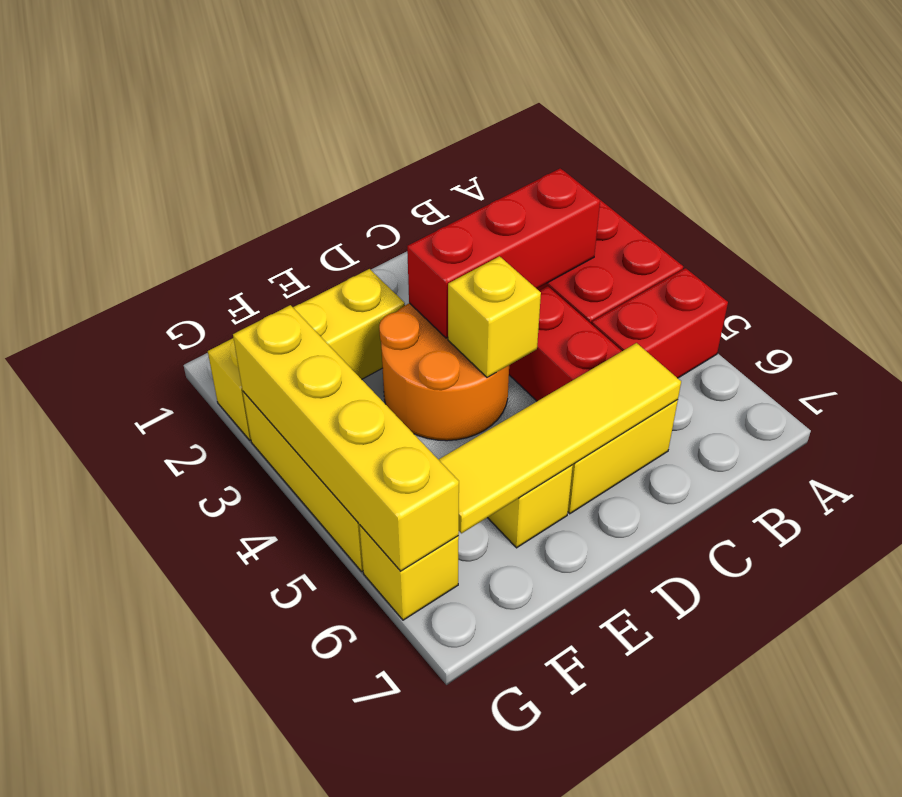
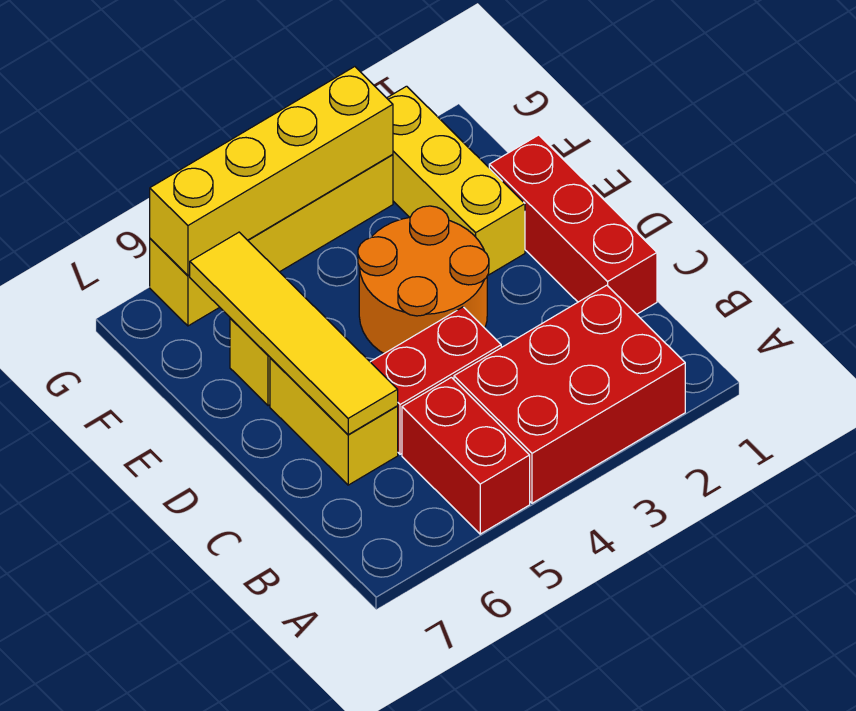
red 1x3 brick [407,168,600,338] -> red 1x3 brick moved to [489,135,657,314]
yellow 1x1 brick [448,256,541,378] -> none

